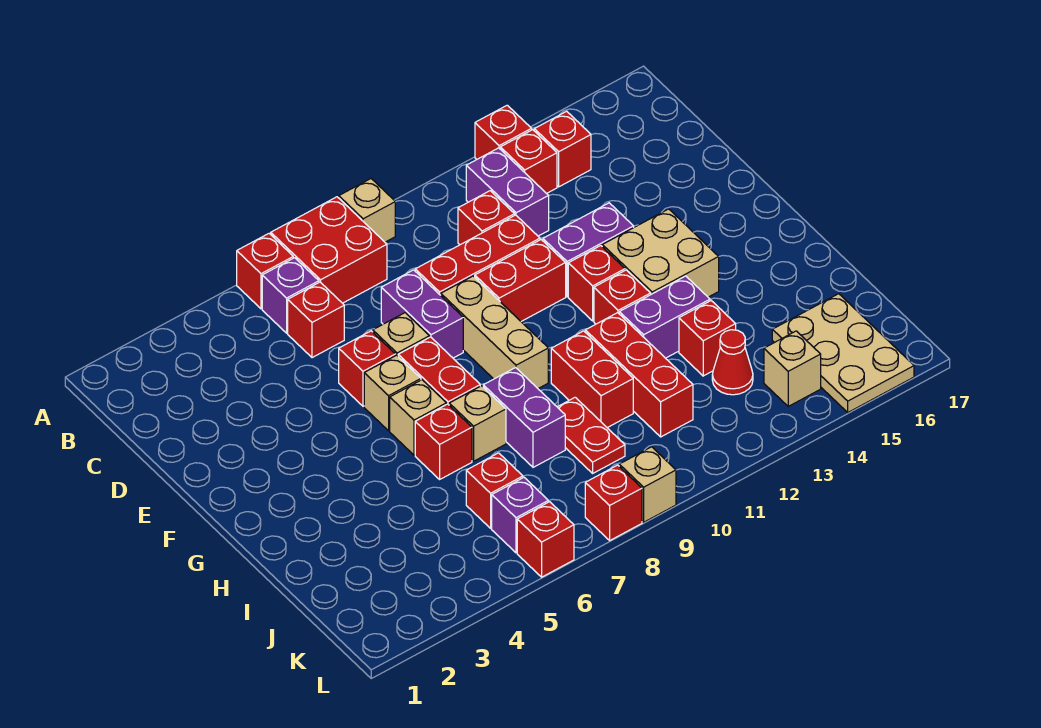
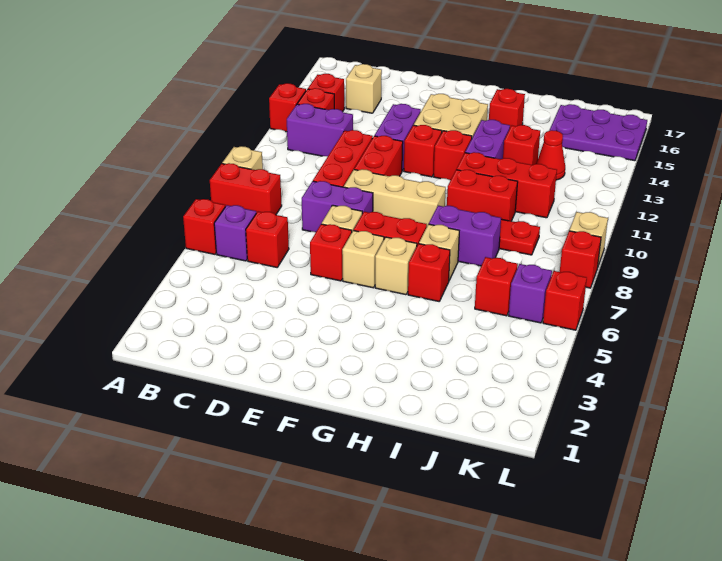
red 2x2 brick [271,197,387,303] -> red 1x2 brick [210,163,282,215]
red 1x1 brick [458,191,515,245] -> red 1x1 brick moved to [489,89,525,127]
tan 2x3 plate [772,294,914,412] -> purple 2x3 plate [549,104,647,161]
tan 1x1 brick [764,331,821,406] -> tan 1x1 brick moved to [346,64,382,113]

